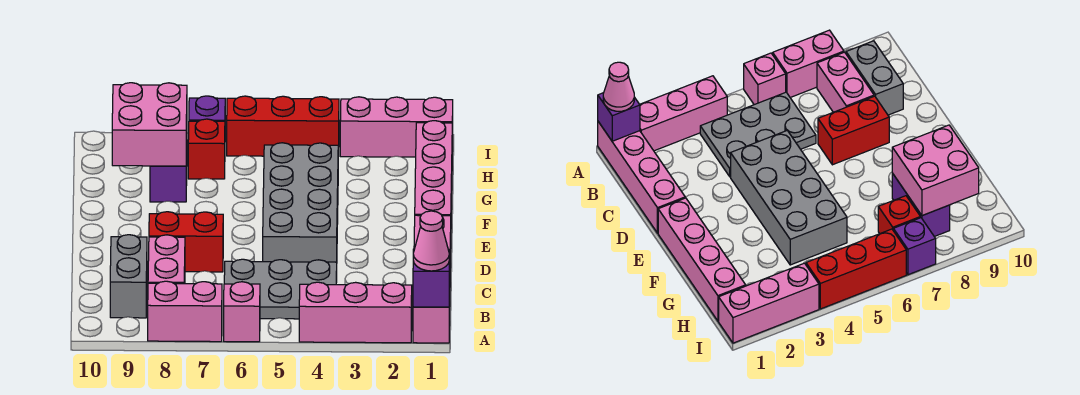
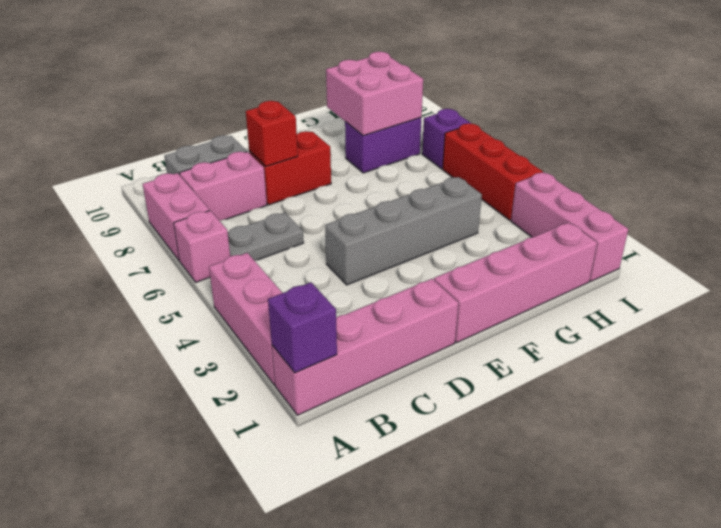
pink 1x1 cone [413,211,449,271] -> none
grey 2x3 plate [224,259,337,319] -> grey 1x2 plate [228,213,304,261]
grey 2x4 brick [263,143,338,262] -> grey 1x4 brick [325,177,482,285]
red 1x2 brick [149,212,223,272] -> red 1x2 brick turned to [249,131,331,205]
red 1x1 brick [188,119,225,179] -> red 1x1 brick moved to [246,101,298,167]

